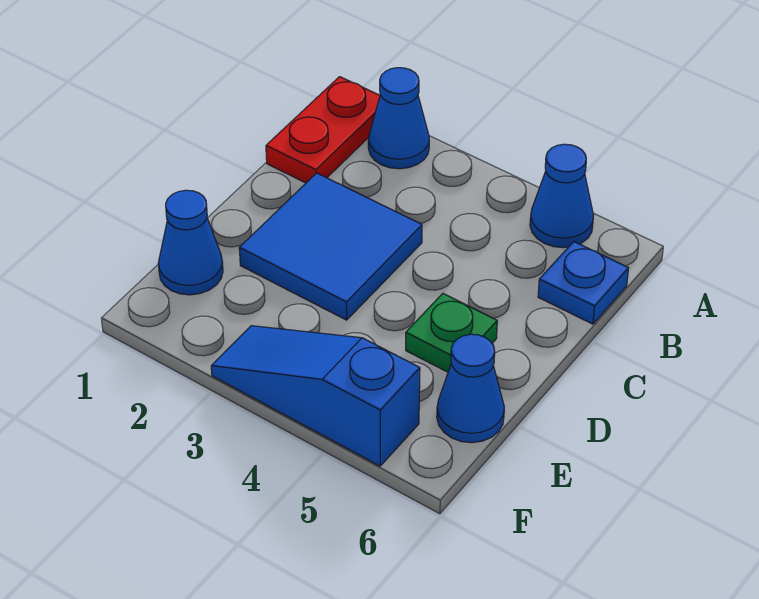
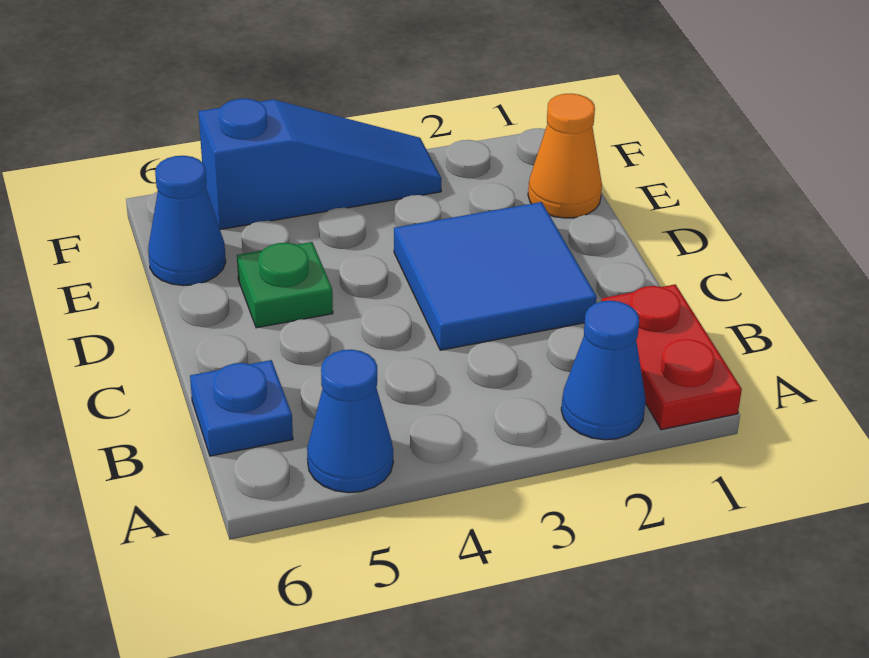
blue 1x1 cone [158,190,223,295] -> orange 1x1 cone [528,94,602,218]

